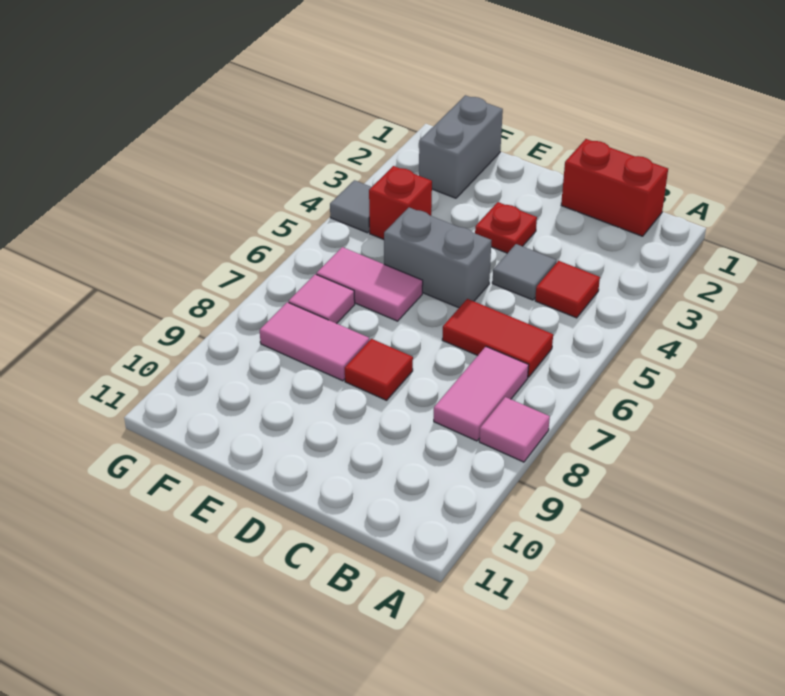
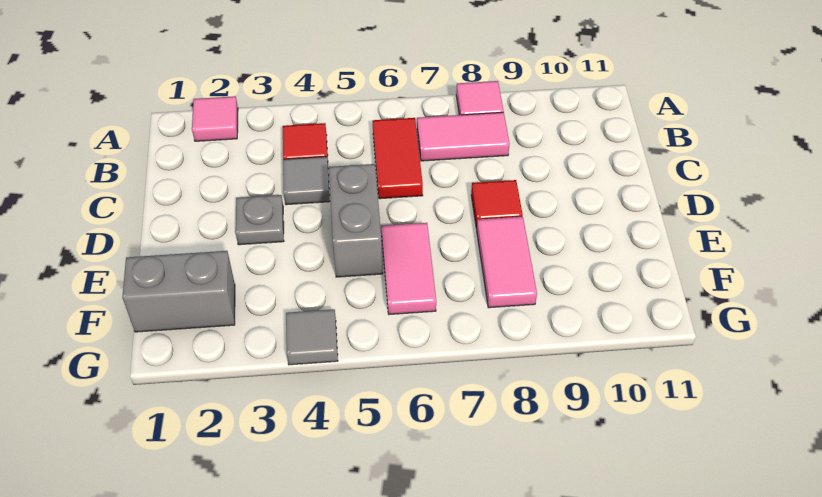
red 1x2 brick [561,139,668,236] -> none
red 1x1 plate [475,202,537,253] -> grey 1x1 plate [236,195,284,245]
red 1x1 brick [369,166,432,239] -> none
pink 1x1 tile [289,274,355,324] -> pink 1x1 tile moved to [192,96,238,141]

